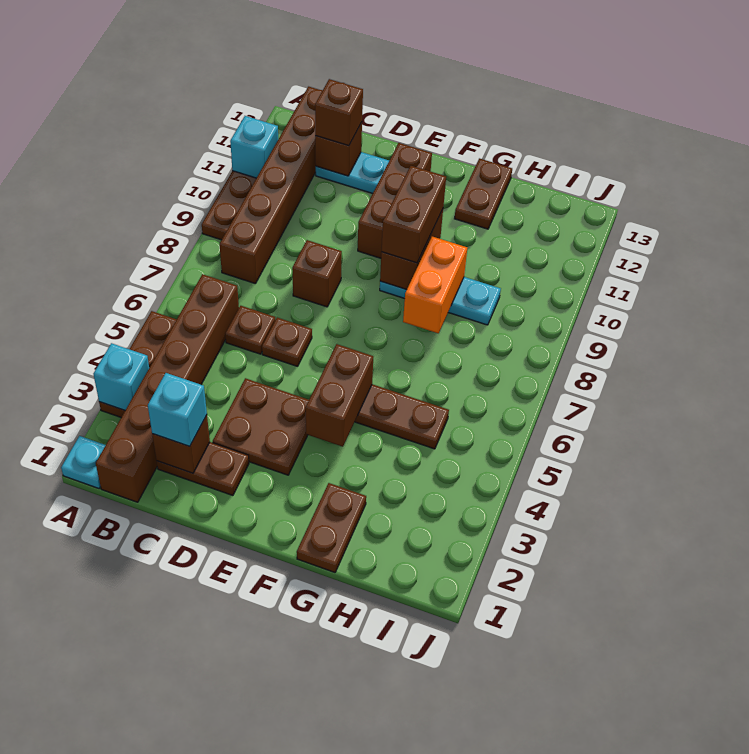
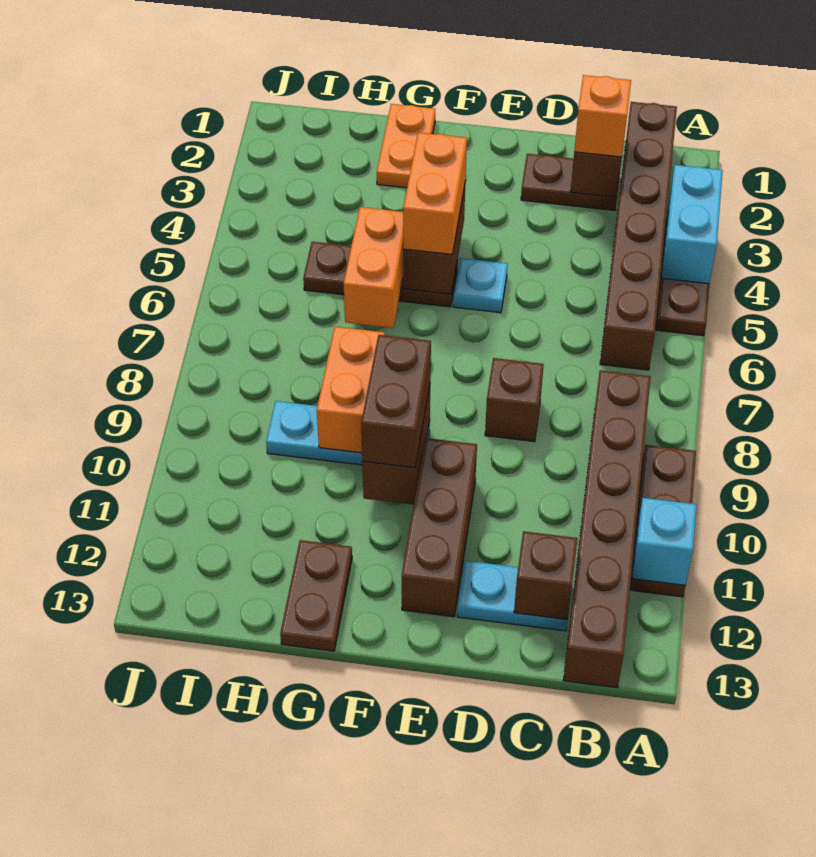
cyan 1x1 plate [61,436,106,488] -> cyan 1x1 plate moved to [453,258,508,313]
cyan 1x1 brick [93,343,149,410] -> cyan 1x2 brick [661,165,723,284]
cyan 1x1 brick [148,373,207,446] -> orange 1x1 brick [574,75,631,157]
brown 1x1 plate [225,306,275,354] -> none
brown 1x1 brick [315,79,363,146] -> none
brown 2x2 plate [213,378,309,475] -> none
brown 1x1 plate [262,318,312,366] -> none
none -> orange 1x2 brick [403,132,467,254]
brown 1x2 plate [297,483,366,572] -> orange 1x2 plate [377,104,435,188]
none -> orange 1x2 brick [344,207,403,328]

